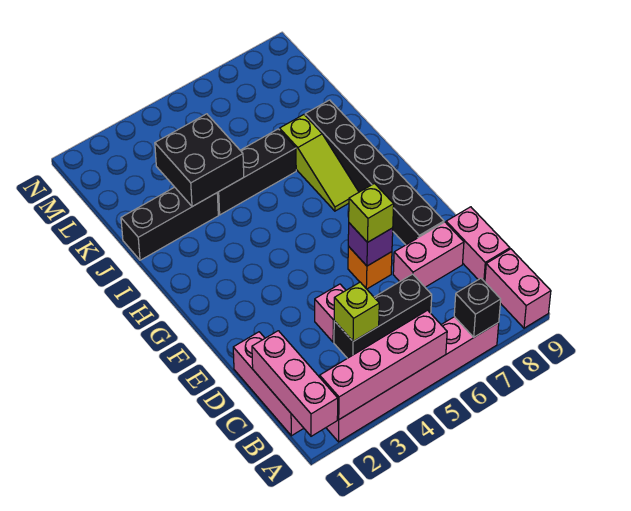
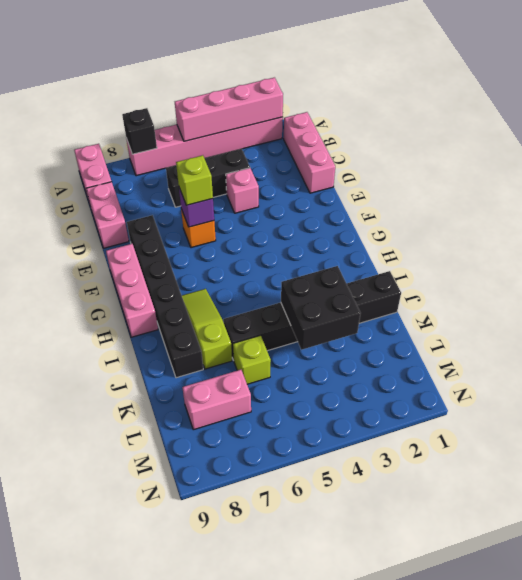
pink 1x3 brick [252,331,338,436] -> pink 1x3 brick moved to [106,244,158,337]
lime 1x1 brick [334,282,379,341] -> lime 1x1 brick moved to [233,335,271,384]
pink 1x2 brick [393,222,464,287] -> pink 1x2 brick moved to [182,370,251,430]

